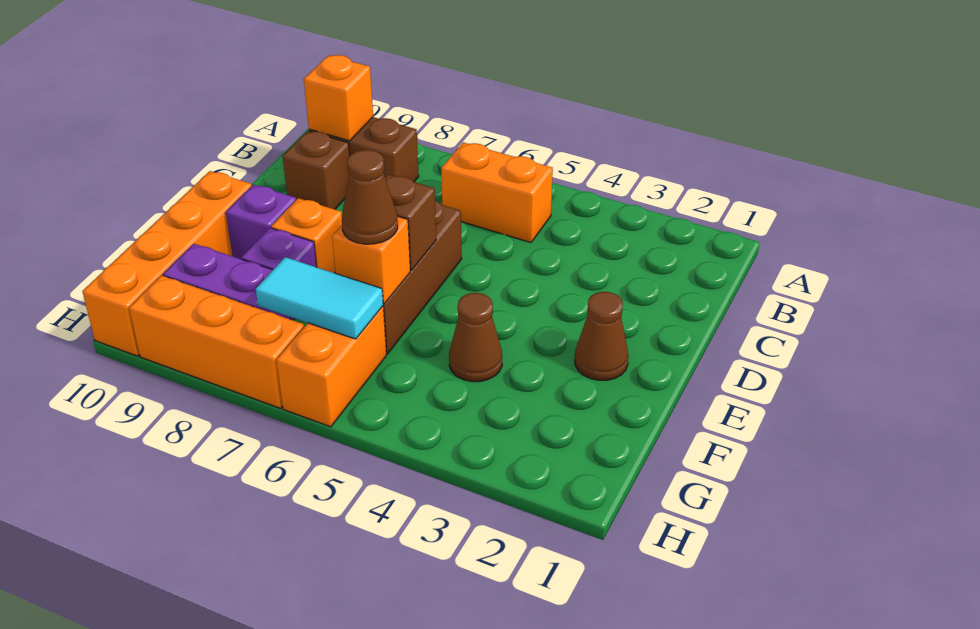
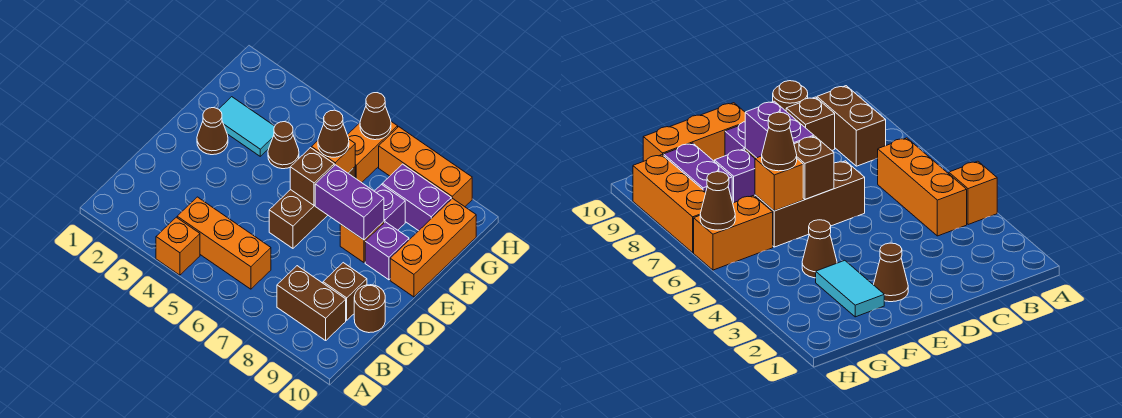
orange 1x2 brick [441,142,553,243] -> orange 1x3 brick [177,197,271,289]
orange 1x1 brick [304,55,373,141] -> orange 1x1 brick moved to [156,217,200,275]
none -> brown 1x1 round brick [354,285,385,333]
none -> purple 1x2 brick [315,165,384,240]
orange 1x4 brick [82,171,252,356] -> orange 1x3 brick [390,198,476,297]
cyan 1x2 tile [256,257,383,339] -> cyan 1x2 tile moved to [219,97,275,156]
none -> brown 1x1 cone [360,93,391,140]

